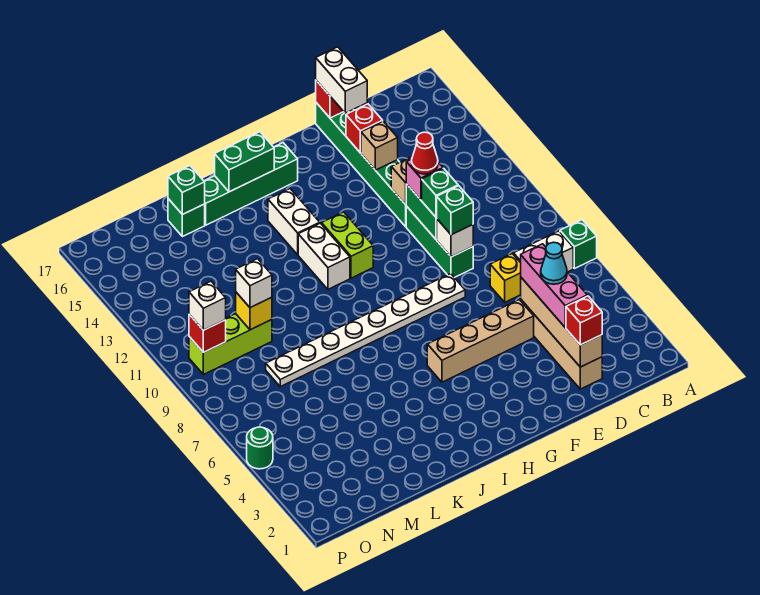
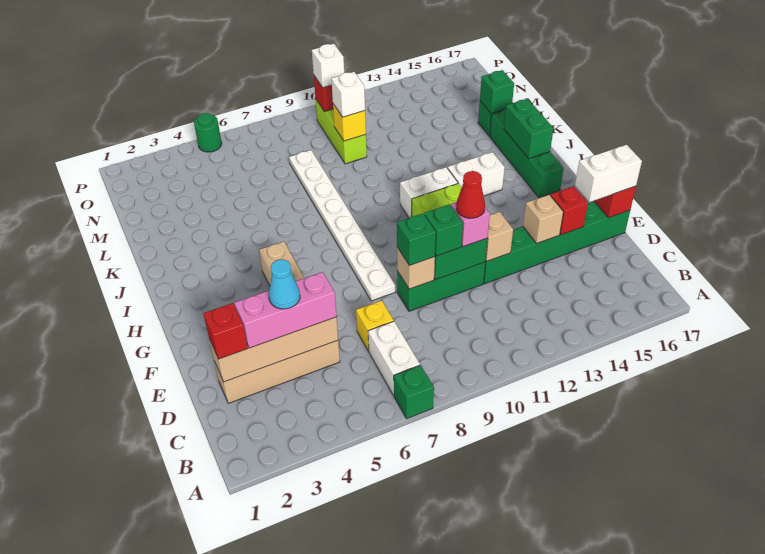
white 1x1 brick [437,219,473,257] -> tan 1x1 brick [397,247,435,289]

